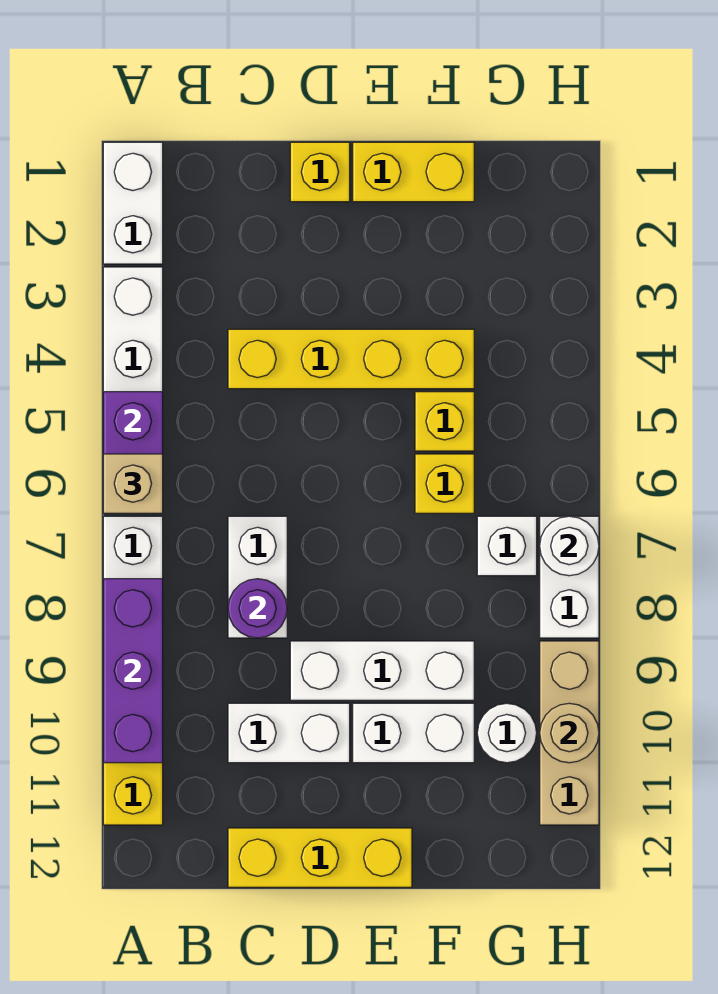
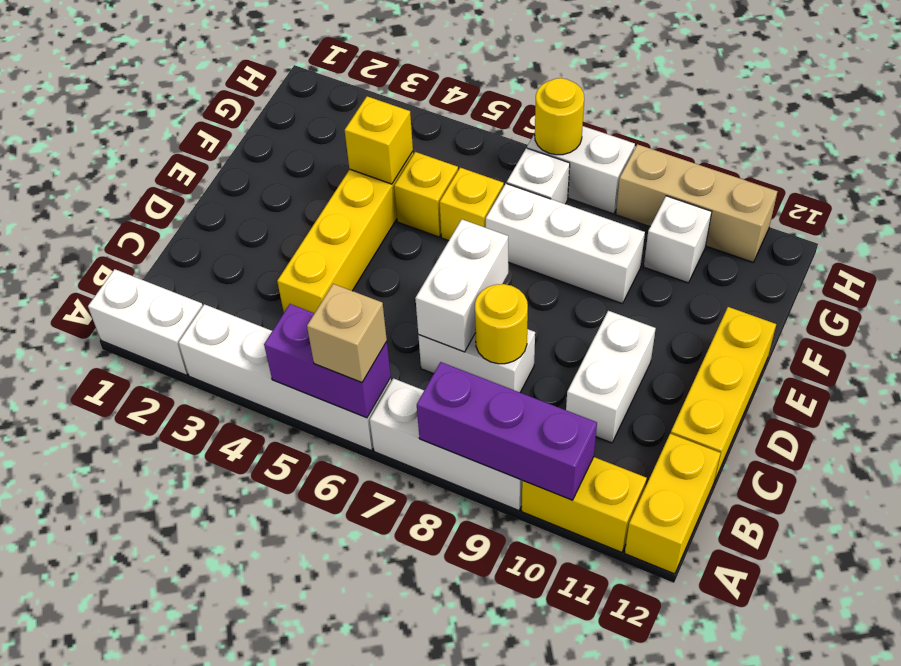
purple 1x1 round brick [228,579,287,638] -> yellow 1x1 round brick [475,284,528,364]
yellow 1x1 brick [290,142,350,202] -> yellow 1x1 brick moved to [345,96,413,184]
white 1x3 brick [290,641,474,700] -> white 1x3 brick turned to [486,183,645,304]
yellow 1x2 brick [353,142,474,202] -> yellow 1x2 brick moved to [625,433,721,574]
white 1x2 brick [353,703,474,763] -> white 1x2 brick moved to [415,219,508,352]
white 1x1 round brick [477,703,537,763] -> white 1x1 brick [644,196,712,283]
white 1x1 round brick [540,516,599,576] -> yellow 1x1 round brick [535,78,584,155]
tan 1x1 round brick [540,703,599,763] -> none

